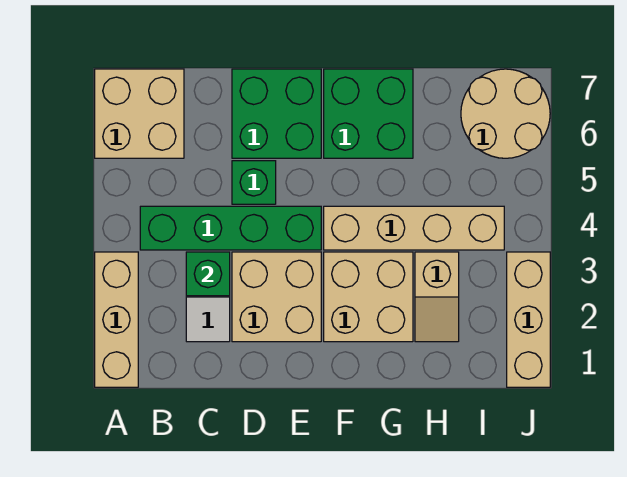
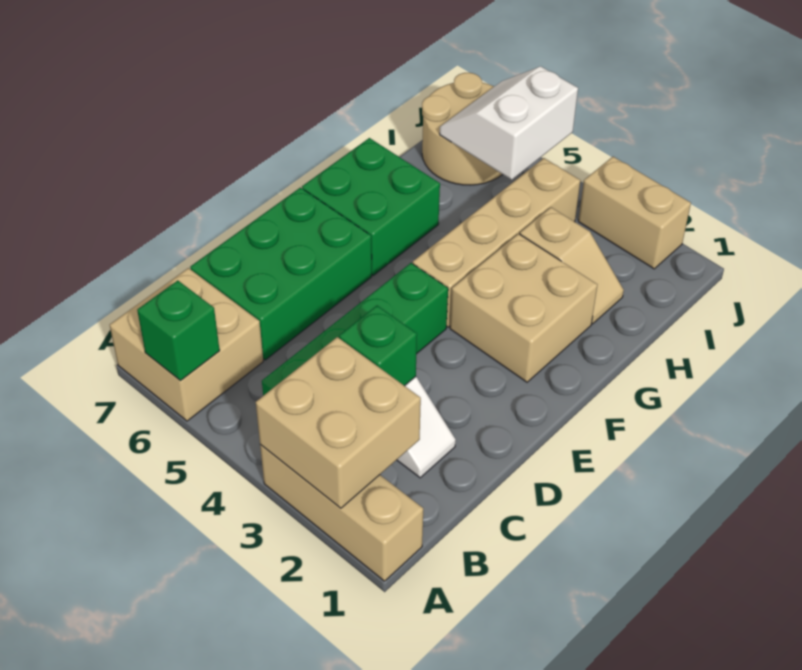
tan 2x2 brick [232,252,321,342] -> tan 2x2 brick moved to [256,337,421,508]
green 1x1 brick [232,161,276,204] -> green 1x1 brick moved to [137,280,220,381]
green 2x2 brick [232,69,321,158] -> green 2x3 brick [190,188,372,360]
none -> white 2x2 slope [440,66,578,180]
tan 1x3 brick [507,252,550,387] -> tan 1x2 brick [578,157,691,269]

